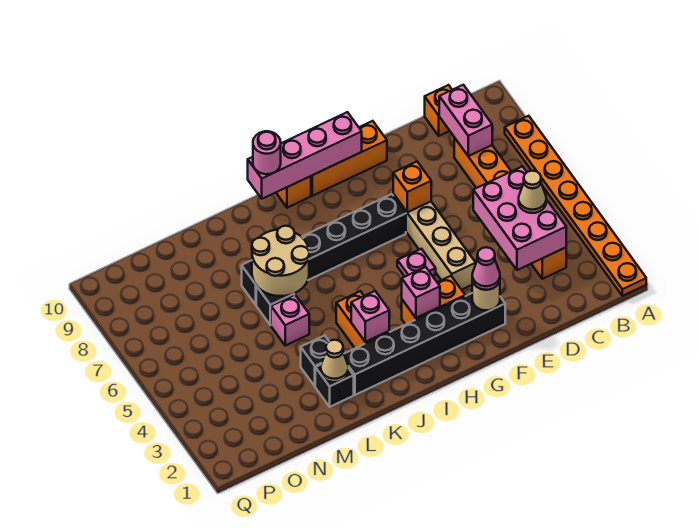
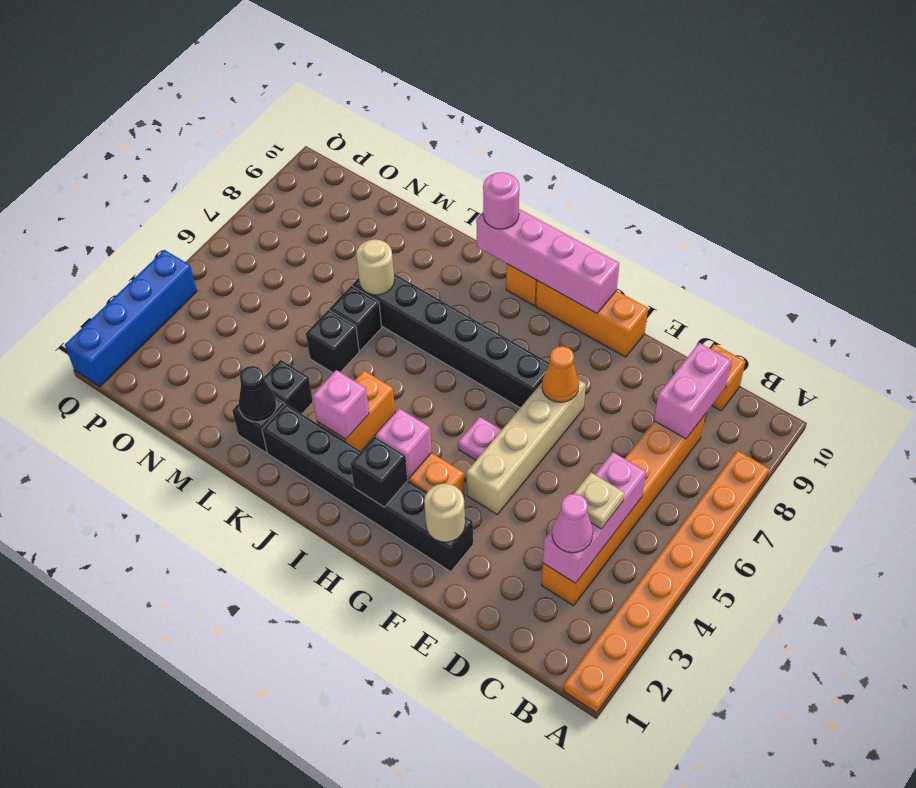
pink 2x3 brick [473,166,566,270] -> pink 1x3 brick [543,452,646,583]
tan 1x1 cone [519,171,546,213] -> tan 1x1 plate [574,473,624,529]
pink 1x1 cone [472,247,500,290] -> pink 1x1 cone moved to [552,494,593,553]
orange 1x1 brick [393,162,431,212] -> orange 1x1 cone [542,346,579,402]
none -> black 1x1 brick [351,436,408,507]
tan 2x2 round brick [252,226,309,296] -> tan 1x1 round brick [356,240,394,295]
tan 1x1 cone [321,340,348,382] -> black 1x1 cone [239,366,277,422]
pink 1x1 brick [271,295,309,346] -> black 1x1 brick [306,310,359,373]
none -> blue 1x4 brick [65,250,197,387]

